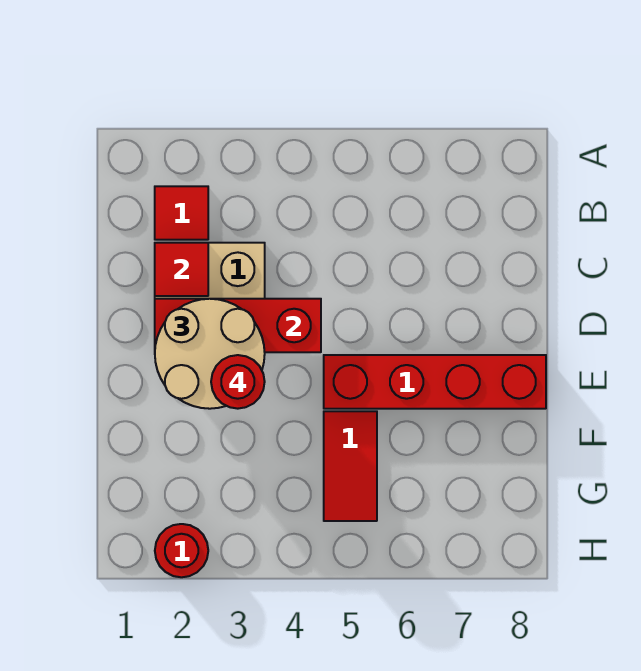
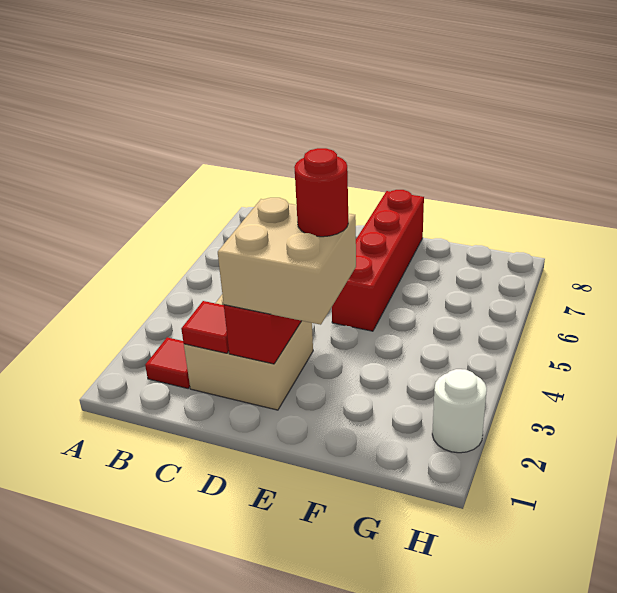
tan 2x2 round brick [155,299,265,409] -> tan 2x2 brick [218,198,356,325]
red 1x2 tile [324,411,377,521] -> none
red 1x1 round brick [155,524,208,577] -> white 1x1 round brick [432,369,487,453]

